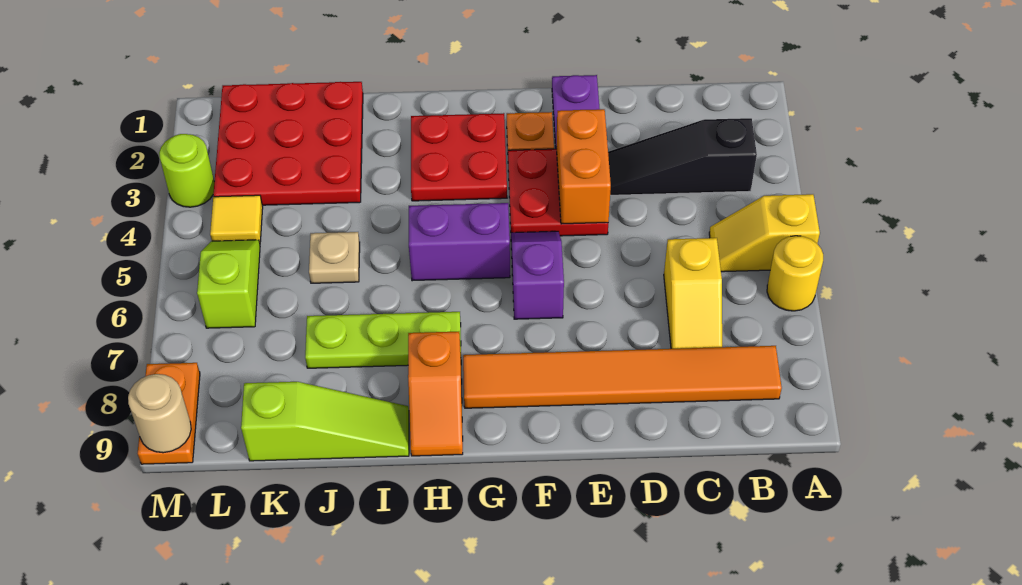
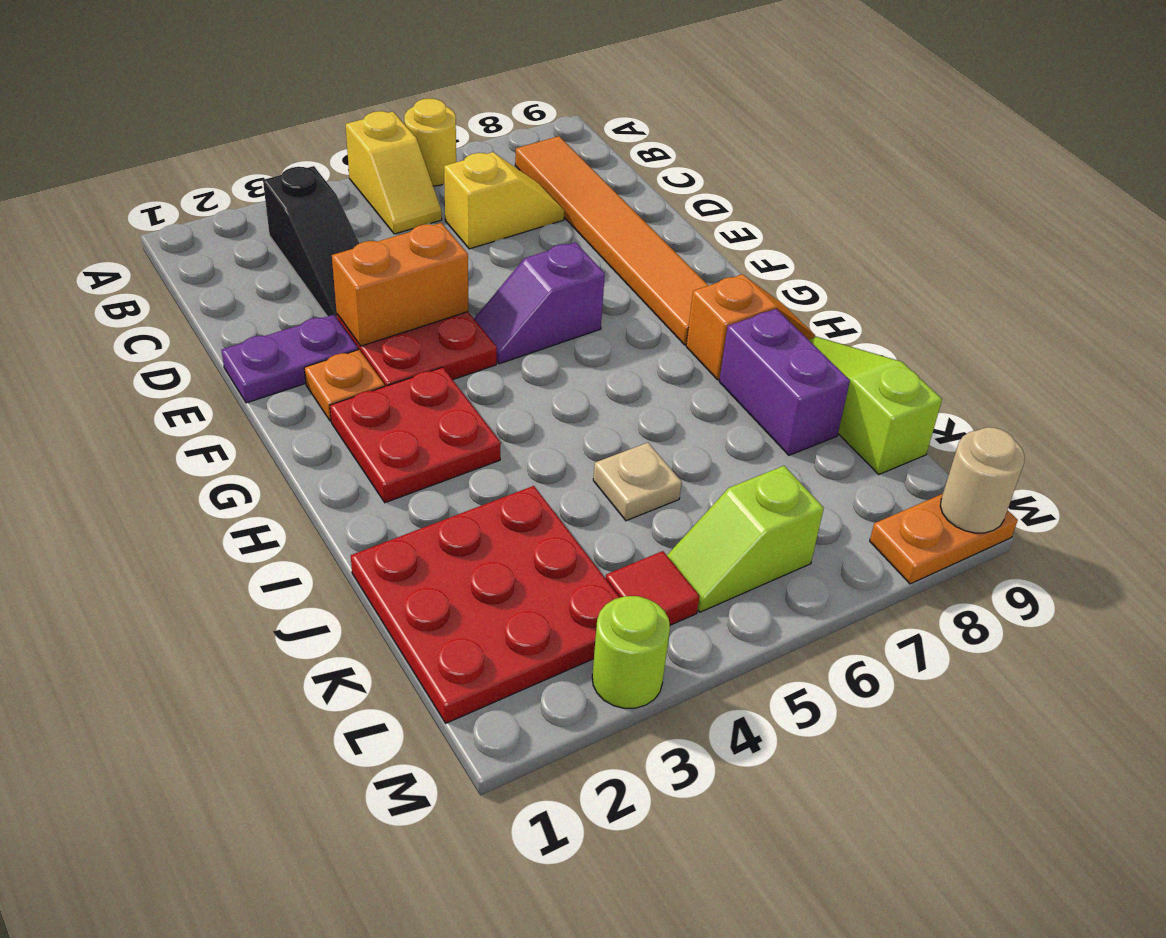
purple 1x2 brick [409,203,510,281] -> purple 1x2 brick moved to [719,309,850,455]
lime 1x3 plate [305,312,461,368] -> none
yellow 1x1 tile [210,195,263,243] -> red 1x1 tile [606,551,700,625]

